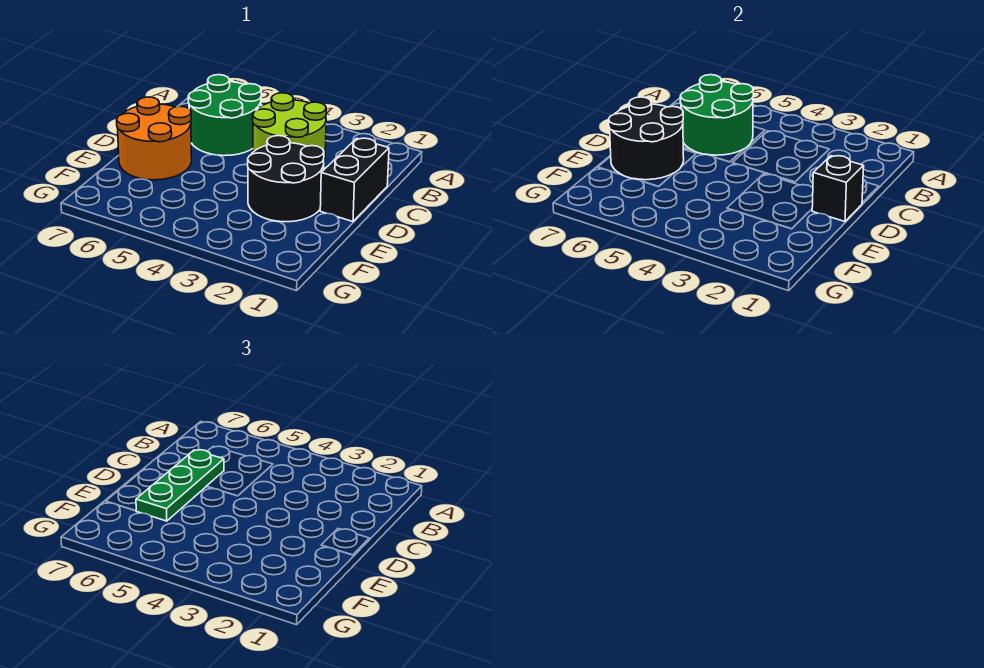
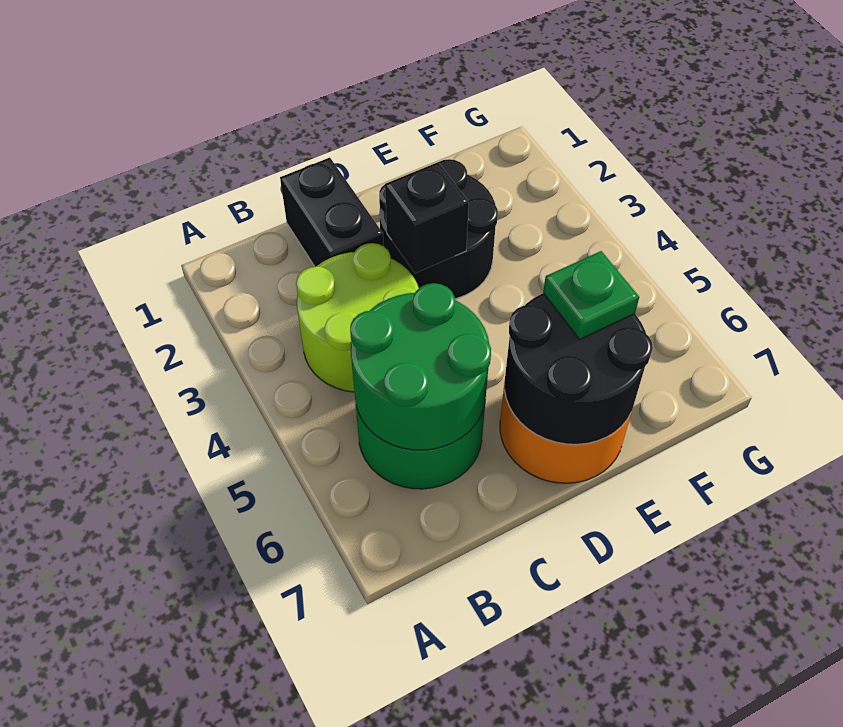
black 1x2 brick [320,138,389,221] -> black 1x2 brick turned to [280,158,384,267]
green 1x3 plate [136,450,224,521] -> green 1x1 plate [543,251,639,339]
black 1x1 brick [812,156,864,221] -> black 1x1 brick moved to [385,162,469,273]

